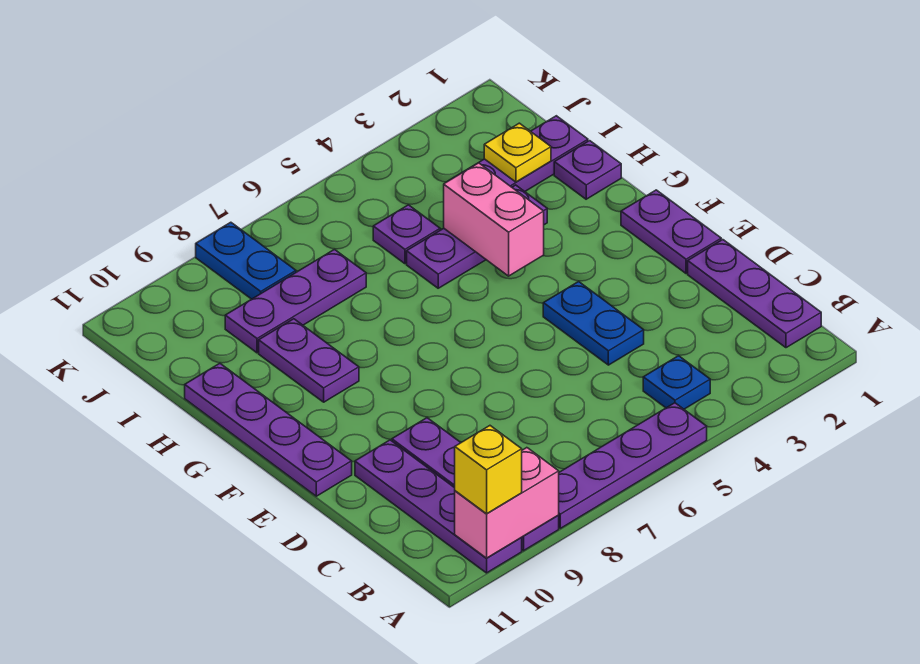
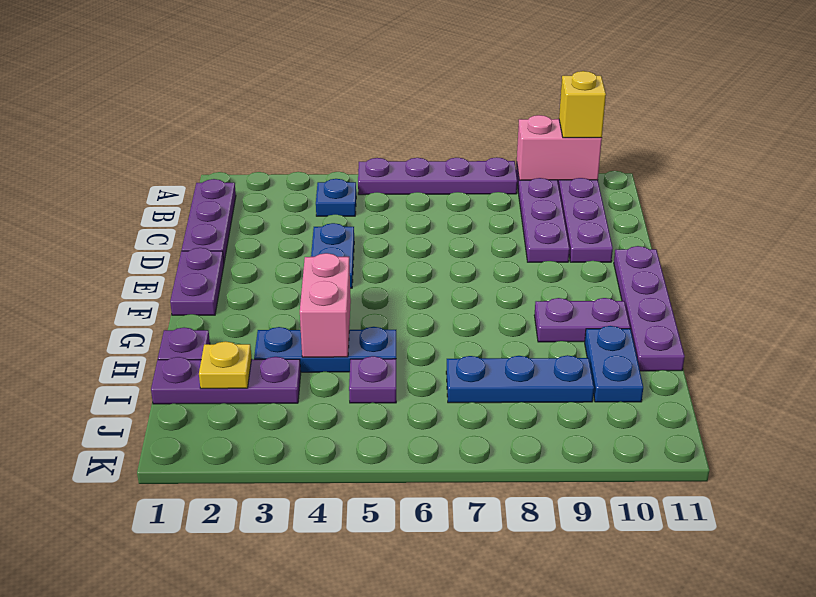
purple 1x2 plate [259,319,359,402] -> purple 1x2 plate turned to [534,298,630,342]
purple 1x3 plate [407,185,547,288] -> blue 1x3 plate [254,327,396,372]
purple 1x3 plate [225,250,366,353] -> blue 1x3 plate [446,355,594,403]
blue 1x2 plate [196,222,296,299] -> blue 1x2 plate moved to [585,326,643,402]

